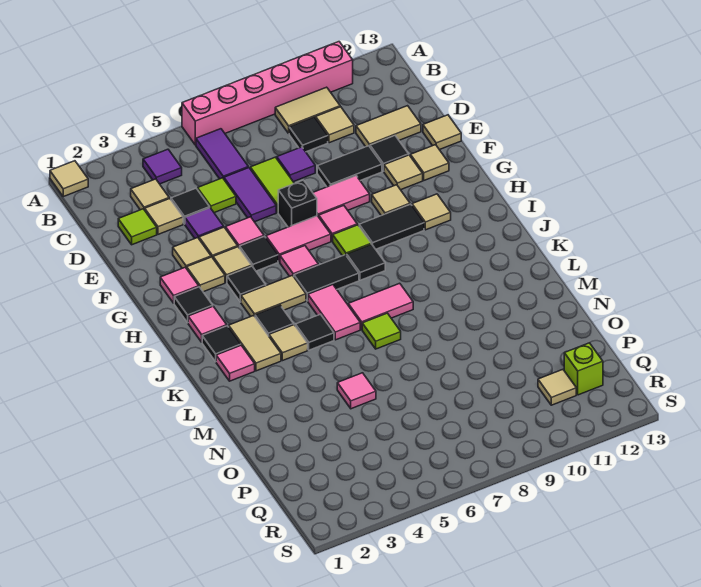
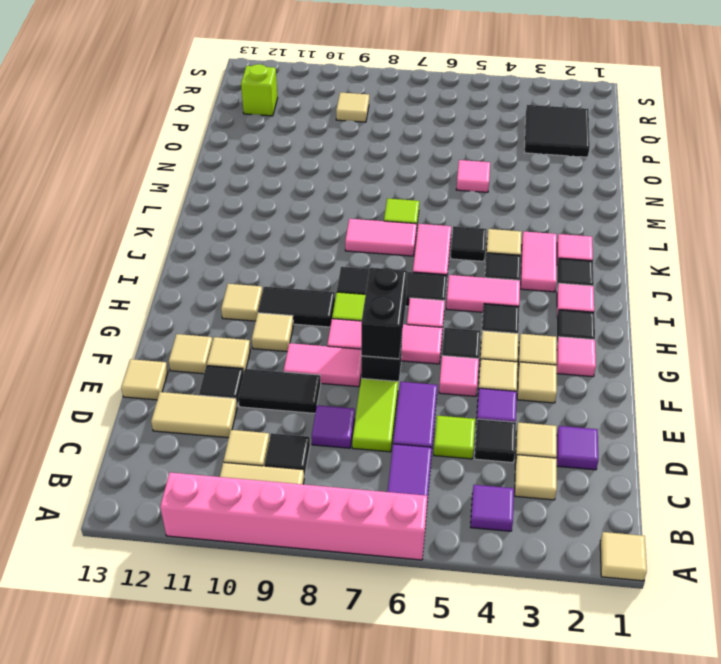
lime 1x1 tile [118,209,157,245] -> purple 1x1 tile [557,426,599,470]
none -> black 1x2 brick [361,268,407,359]
tan 1x2 tile [241,275,306,316] -> pink 1x2 tile [446,275,520,312]
tan 1x2 tile [229,315,281,371] -> pink 1x2 tile [521,232,557,292]
none -> black 2x2 tile [525,105,590,157]
tan 1x1 tile [538,370,576,405] -> tan 1x1 tile moved to [336,92,369,122]

